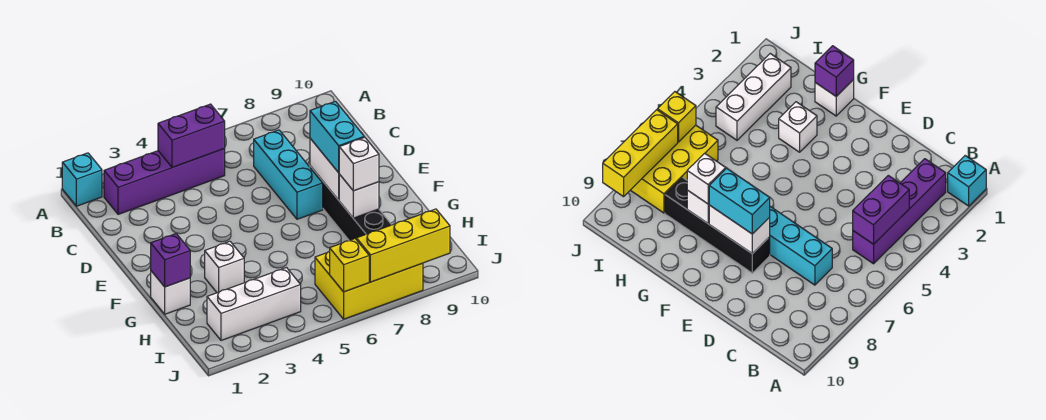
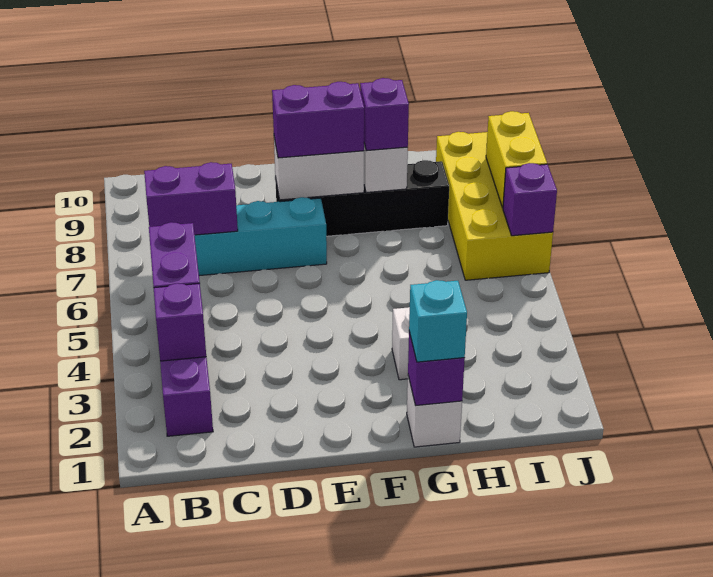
cyan 1x1 brick [62,153,102,206] -> cyan 1x1 brick moved to [409,280,467,362]
none -> purple 1x1 brick [154,283,206,361]
none -> purple 1x2 brick [144,162,238,235]
cyan 1x2 brick [310,101,364,173] -> purple 1x2 brick [272,82,364,158]
white 1x1 brick [339,137,379,191] -> purple 1x1 brick [360,78,409,151]
white 1x3 brick [207,268,301,341] -> none
yellow 2x3 brick [315,251,423,319] -> yellow 2x4 brick [436,132,553,280]
yellow 1x1 brick [330,239,369,292] -> purple 1x1 brick [503,163,557,236]
yellow 1x3 brick [356,209,450,282] -> yellow 1x2 brick [486,111,547,208]

